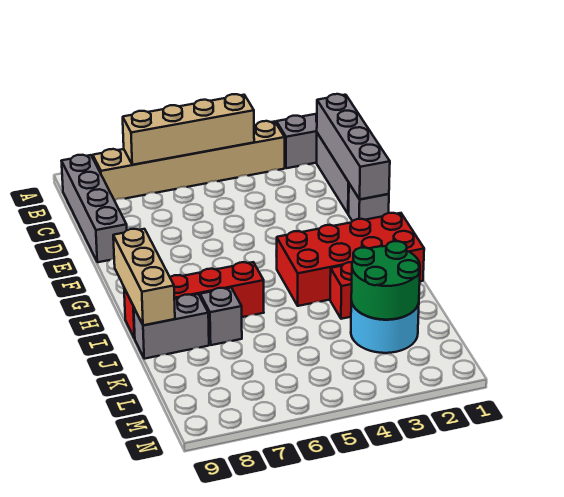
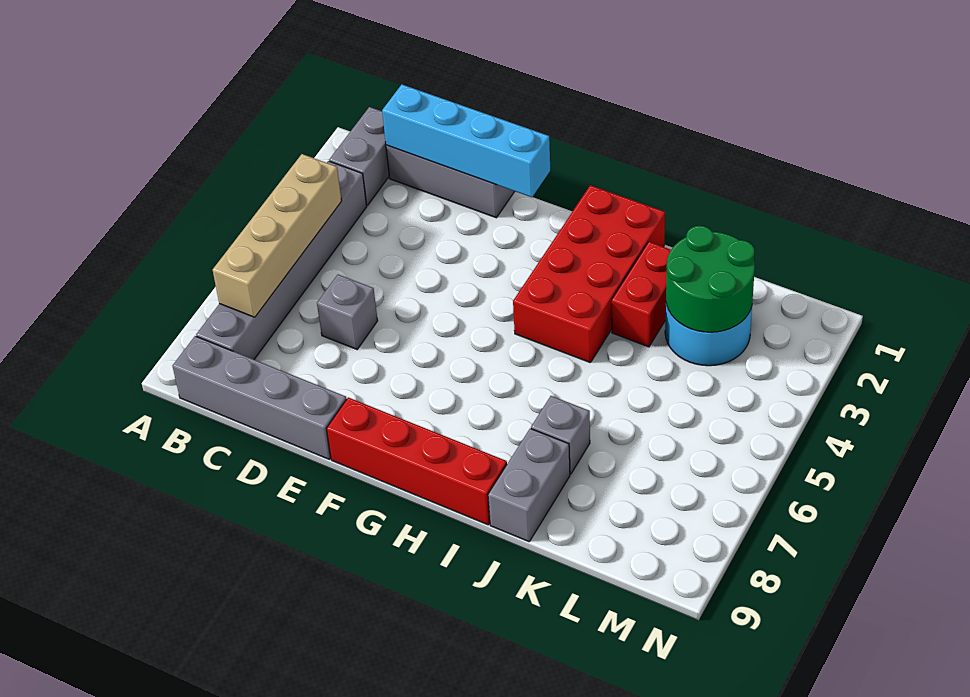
tan 1x6 brick [93,121,285,200] -> grey 1x6 brick [196,161,367,359]
grey 1x4 brick [317,94,390,199] -> cyan 1x4 brick [382,85,550,197]
grey 1x1 brick [348,184,389,221] -> grey 1x1 brick moved to [317,275,378,349]
tan 1x3 brick [113,229,175,325] -> none
red 1x4 brick [124,262,264,339] -> red 1x4 brick turned to [326,397,507,525]

